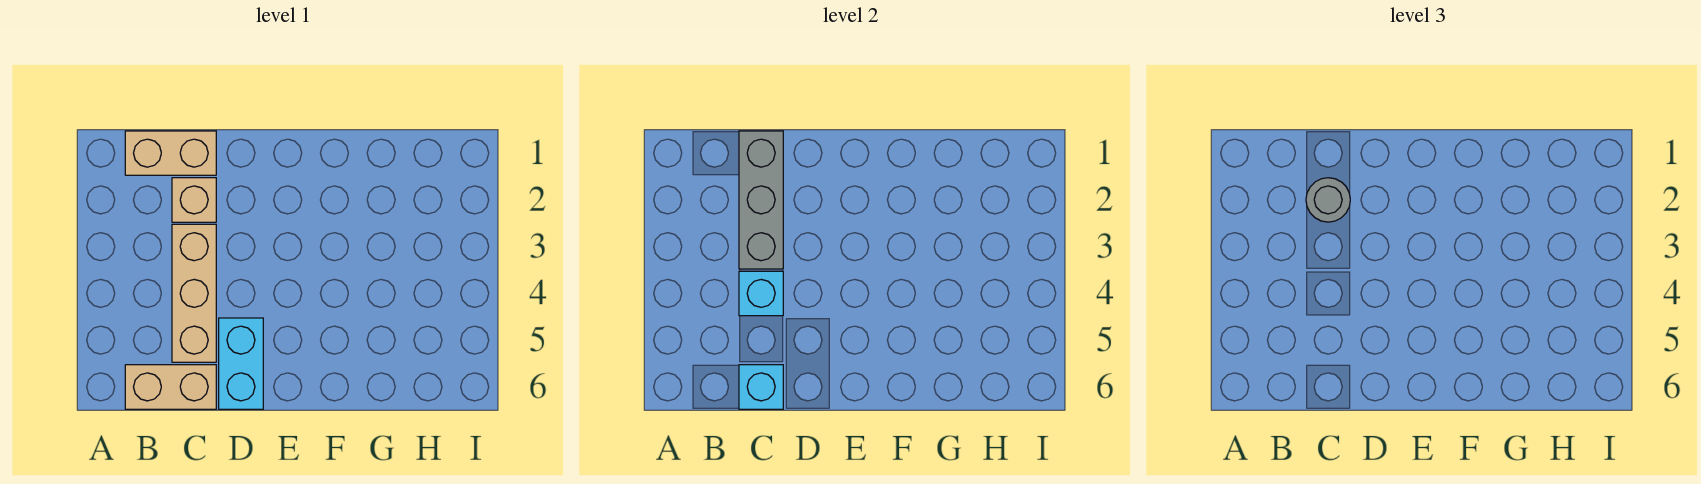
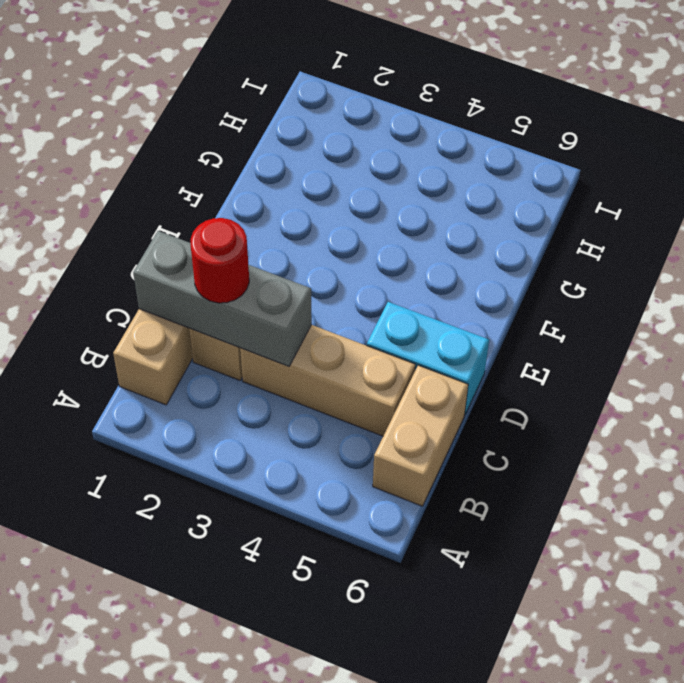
grey 1x1 round brick [1306,178,1350,222] -> red 1x1 round brick [191,218,249,303]
cyan 1x1 brick [739,271,783,316] -> none
cyan 1x1 brick [739,365,783,409] -> none

